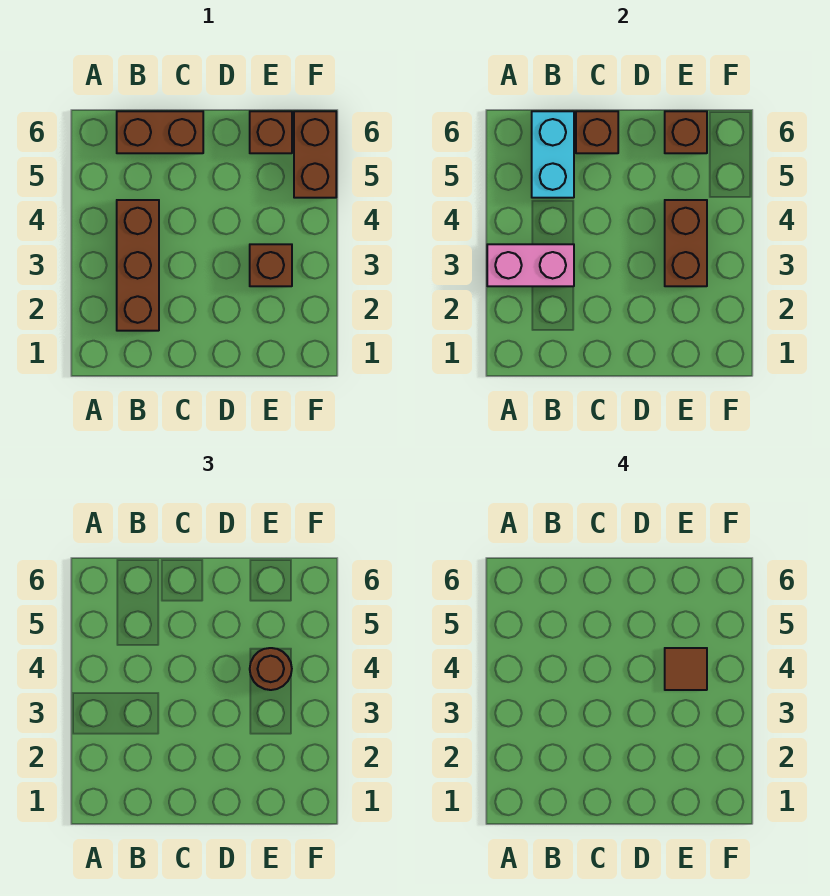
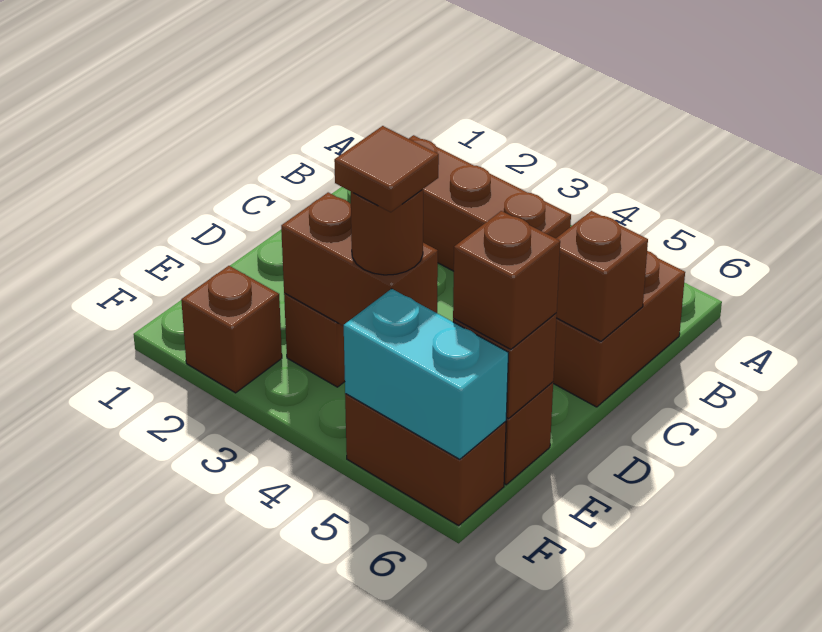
pink 1x2 brick [487,244,574,286] -> none
cyan 1x2 brick [532,111,574,198] -> cyan 1x2 brick moved to [344,289,508,459]
none -> brown 1x1 brick [453,211,560,349]
none -> brown 1x1 brick [181,266,282,393]

